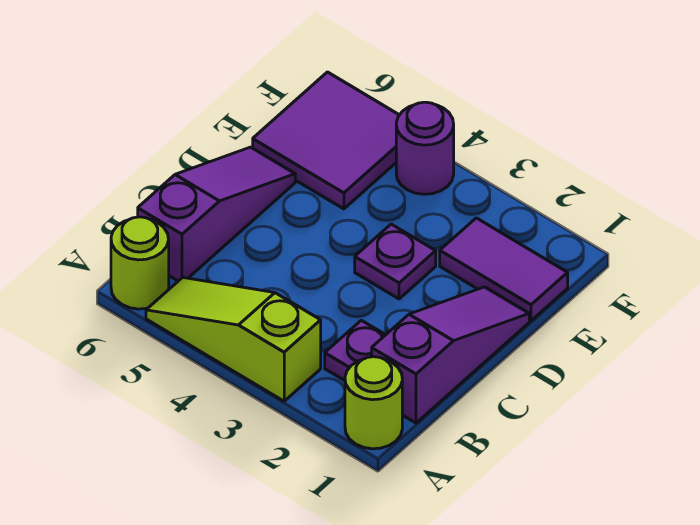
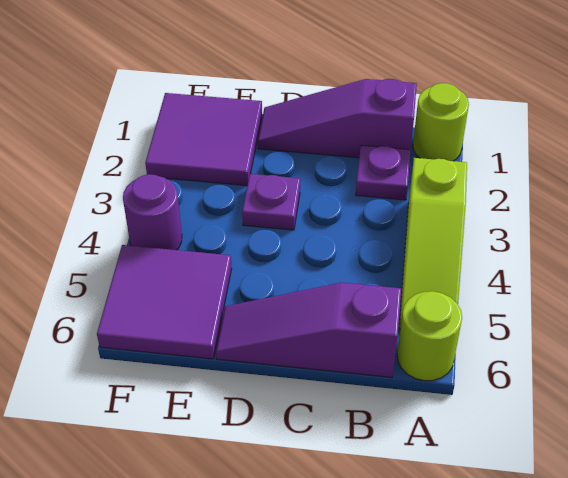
purple 1x2 tile [440,218,568,321] -> purple 2x2 tile [145,93,262,186]

